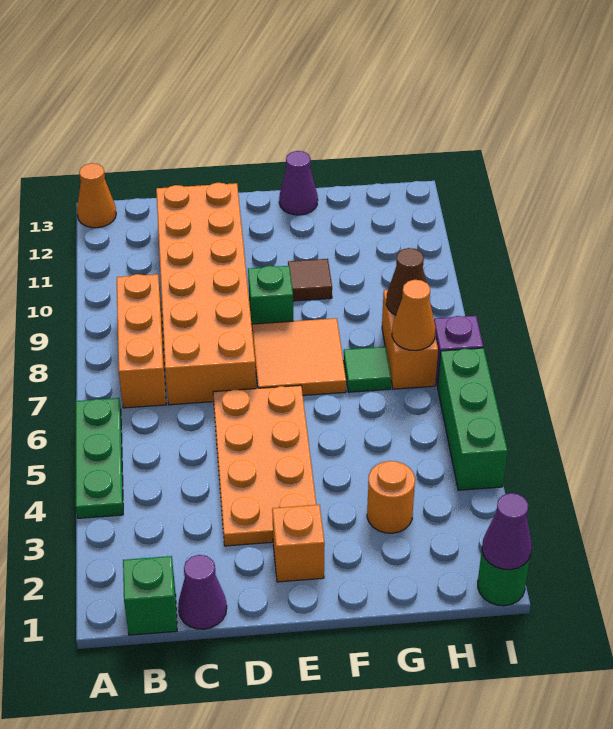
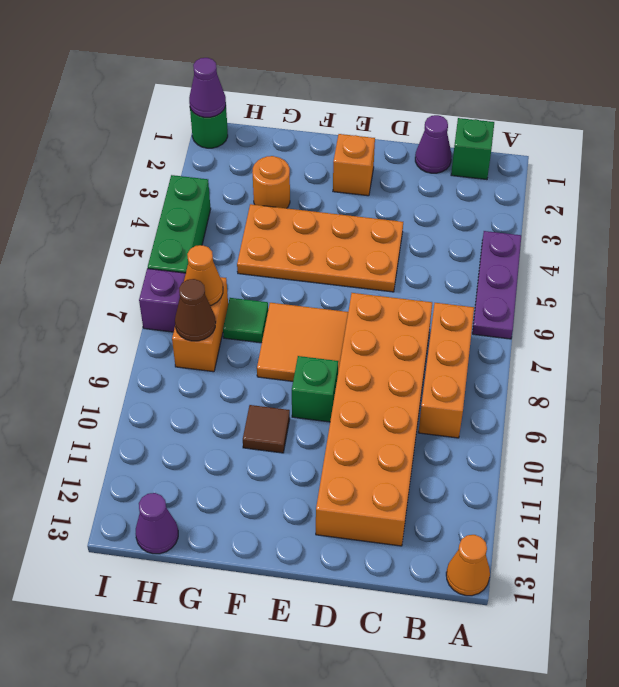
green 1x3 plate [76,398,123,518] -> purple 1x3 plate [472,231,521,339]
orange 2x4 plate [213,385,316,546] -> orange 2x4 plate turned to [237,204,403,292]
purple 1x1 cone [279,151,318,215] -> purple 1x1 cone moved to [136,493,178,554]

